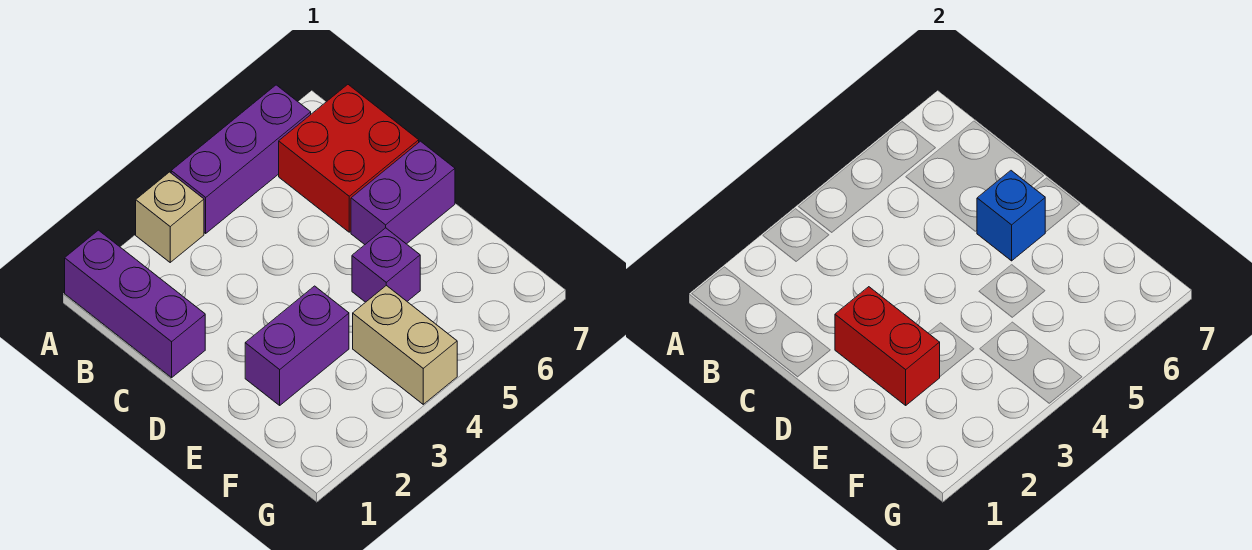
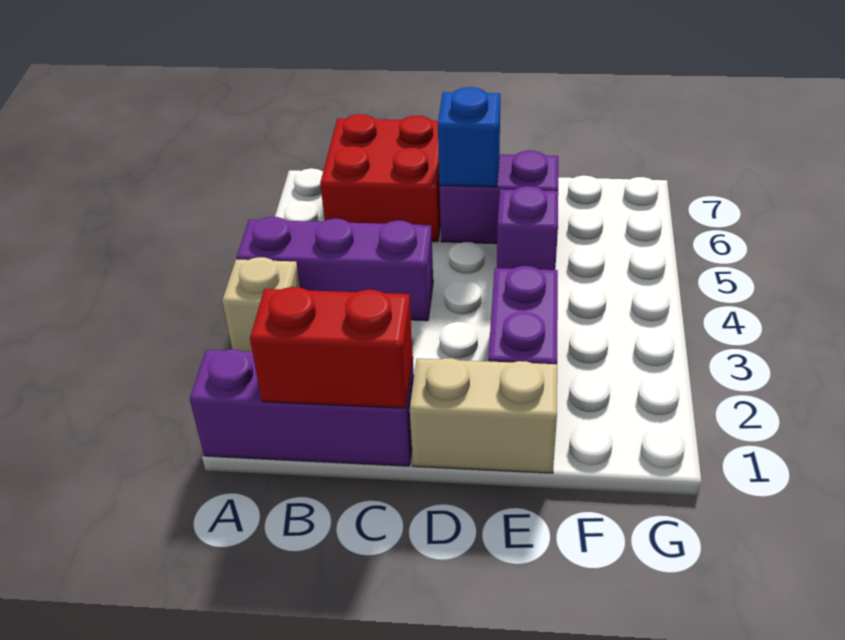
purple 1x3 brick [171,85,311,233] -> purple 1x3 brick turned to [236,217,433,321]
red 1x2 brick [835,287,940,405] -> red 1x2 brick moved to [250,287,413,408]
purple 1x2 brick [351,141,455,244] -> purple 1x2 brick turned to [440,151,558,244]
tan 1x2 brick [353,285,457,404] -> tan 1x2 brick moved to [410,358,557,473]

